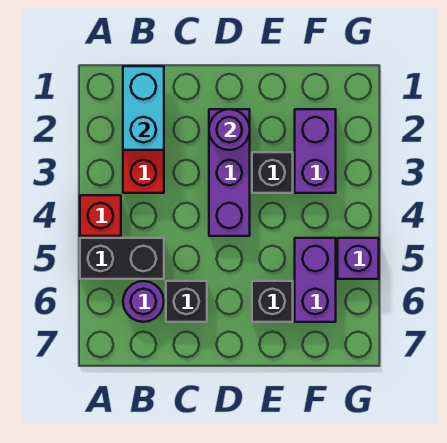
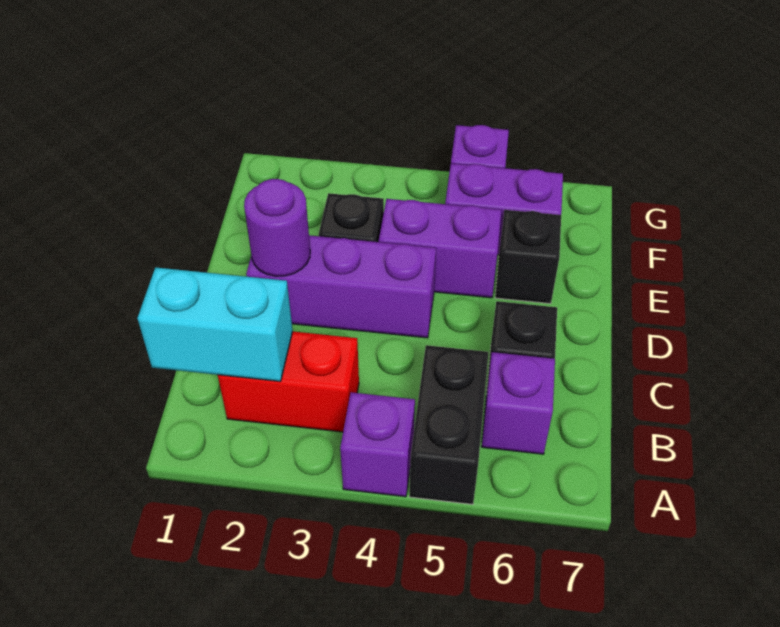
red 1x1 brick [80,195,121,236] -> purple 1x1 brick [340,392,415,497]
purple 1x1 round brick [123,281,164,322] -> purple 1x1 brick [482,352,555,454]
purple 1x2 brick [295,109,336,193] -> purple 1x2 brick moved to [379,199,501,298]

